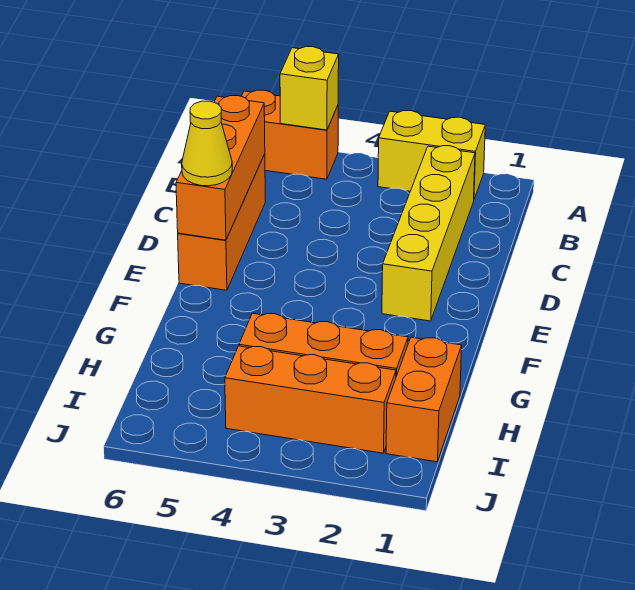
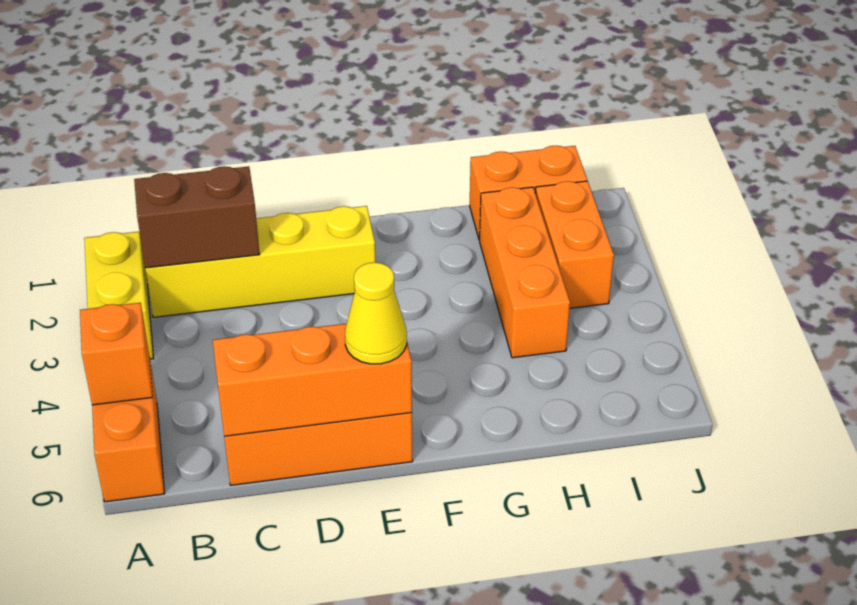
yellow 1x1 brick [280,47,339,130] -> orange 1x1 brick [80,303,153,405]
none -> brown 1x2 brick [134,166,260,268]
orange 1x3 brick [225,346,396,453] -> orange 1x2 brick [535,181,614,308]

